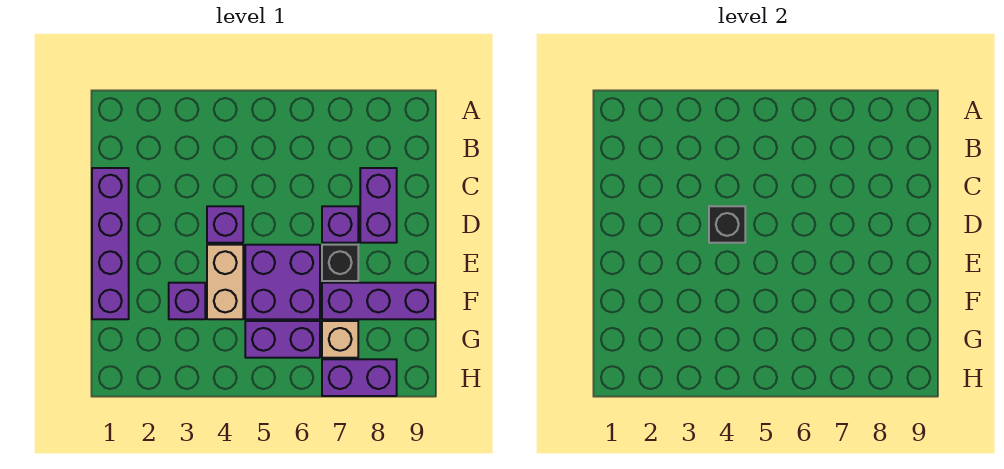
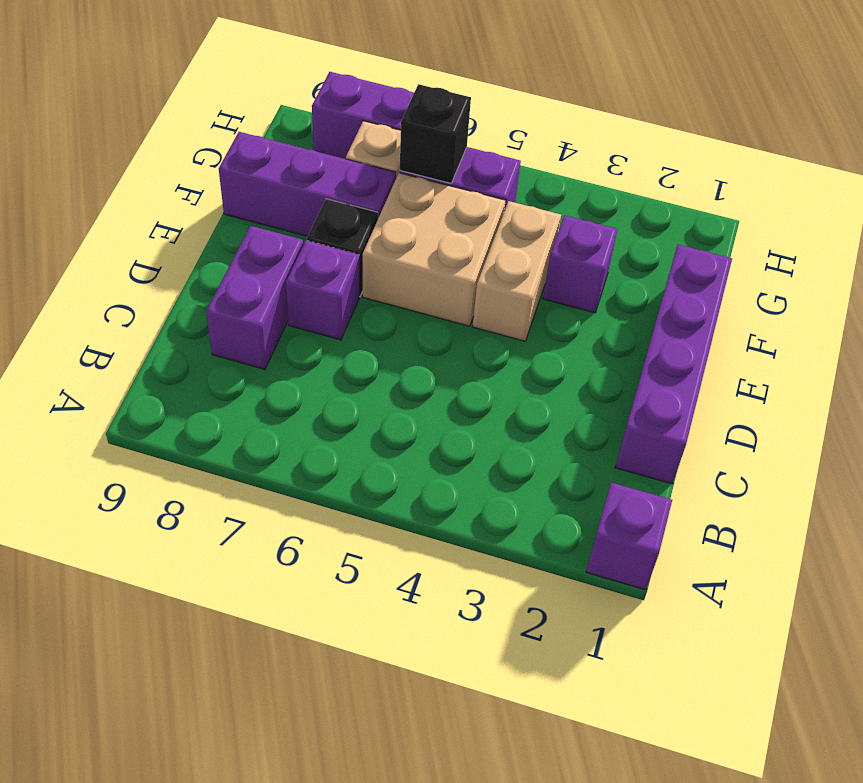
purple 1x1 brick [207,206,243,243] -> purple 1x1 brick moved to [586,483,672,590]
black 1x1 brick [709,206,745,243] -> black 1x1 brick moved to [400,84,471,183]
purple 2x2 brick [245,245,320,319] -> tan 2x2 brick [363,173,506,326]

